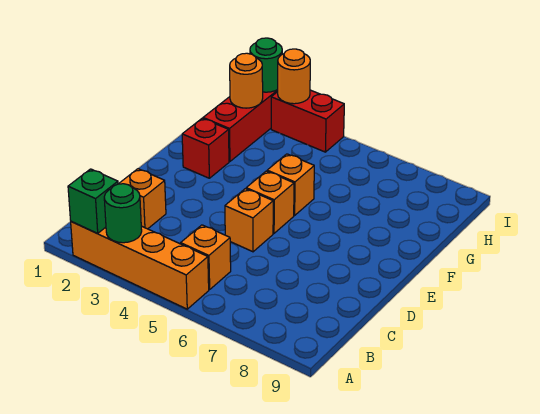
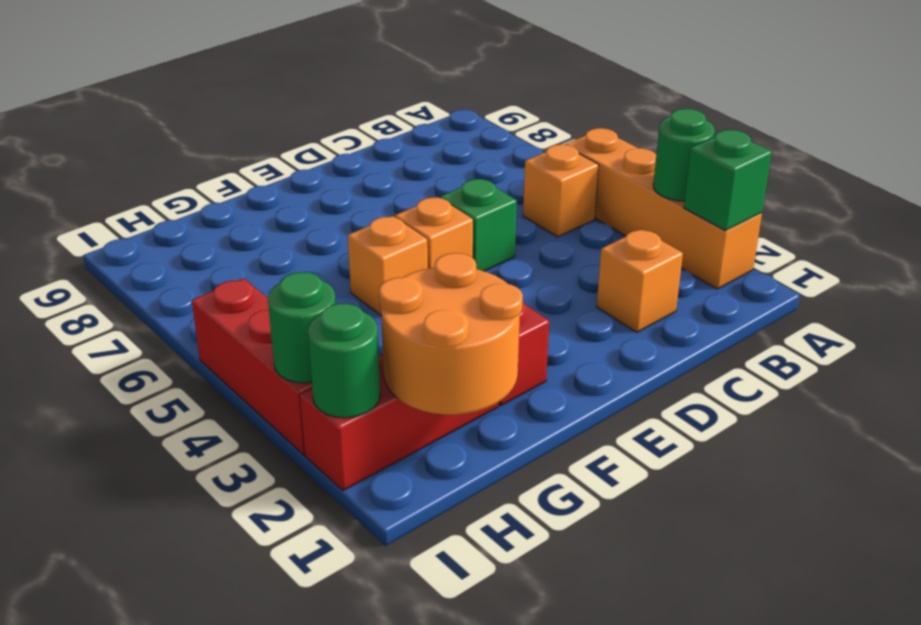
orange 1x1 brick [225,189,273,252] -> green 1x1 brick [440,179,517,271]
orange 1x1 round brick [230,53,263,108] -> orange 2x2 round brick [379,253,523,415]
red 1x2 brick [271,90,344,152] -> red 1x3 brick [192,278,312,454]
orange 1x1 round brick [278,49,310,104] -> green 1x1 round brick [268,272,336,383]

